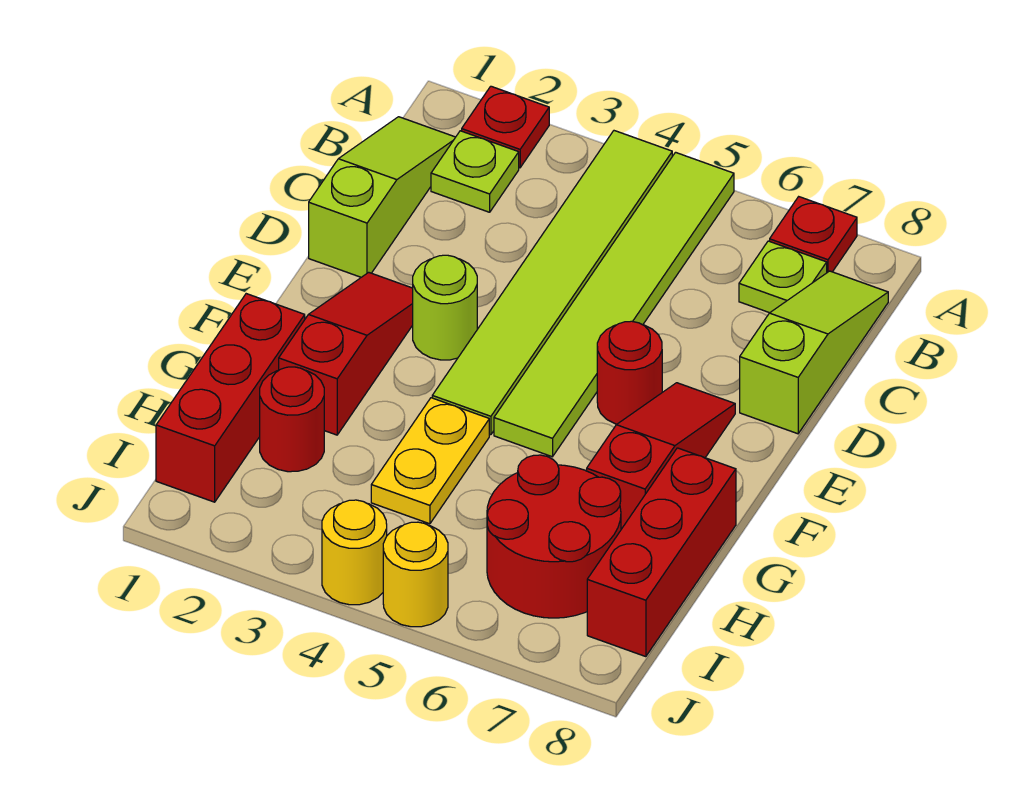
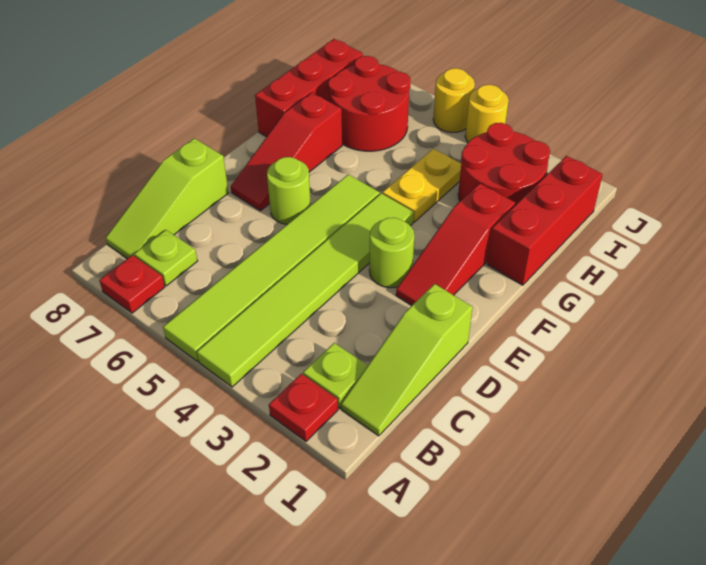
red 1x1 round brick [597,321,662,424] -> lime 1x1 round brick [267,157,311,224]
red 1x1 round brick [260,367,324,472] -> red 2x2 round brick [458,123,550,205]

